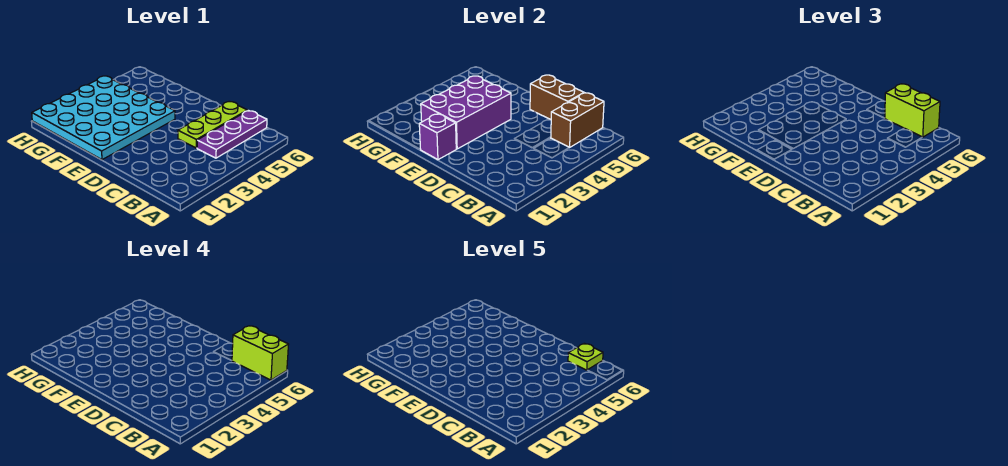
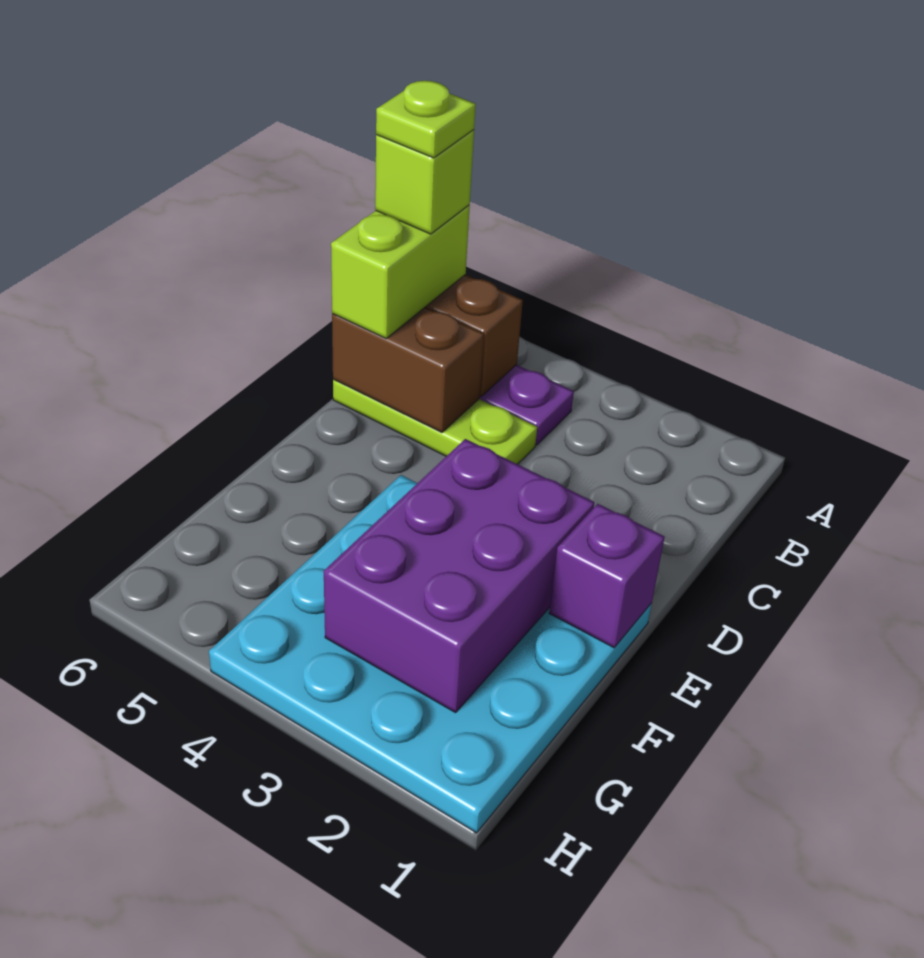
lime 1x2 brick [232,326,289,380] -> lime 1x1 brick [375,130,474,234]
brown 1x2 brick [530,75,584,119] -> brown 1x2 brick turned to [332,307,484,433]
purple 2x3 brick [421,76,511,149] -> purple 2x3 brick turned to [324,439,594,713]

